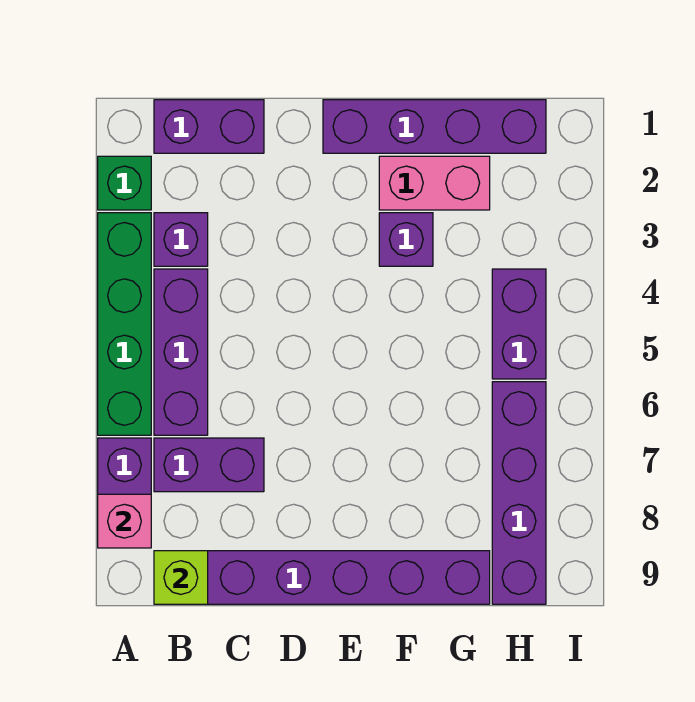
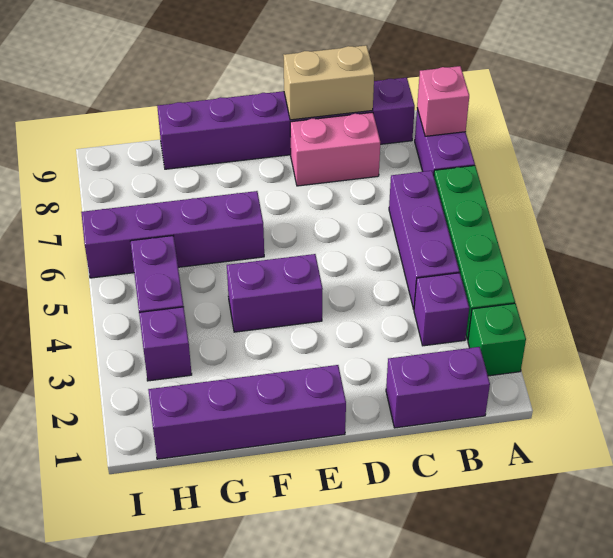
purple 1x2 brick [154,438,264,492] -> purple 1x2 brick moved to [227,254,323,332]
lime 1x1 brick [154,551,208,604] -> none
none -> tan 1x2 brick [284,45,374,120]
pink 1x2 brick [379,156,490,210] -> pink 1x2 brick moved to [290,112,380,186]
purple 1x1 brick [379,213,433,266] -> purple 1x1 brick moved to [139,307,192,381]
purple 1x4 brick [492,382,546,604] -> purple 1x4 brick turned to [81,191,264,278]

